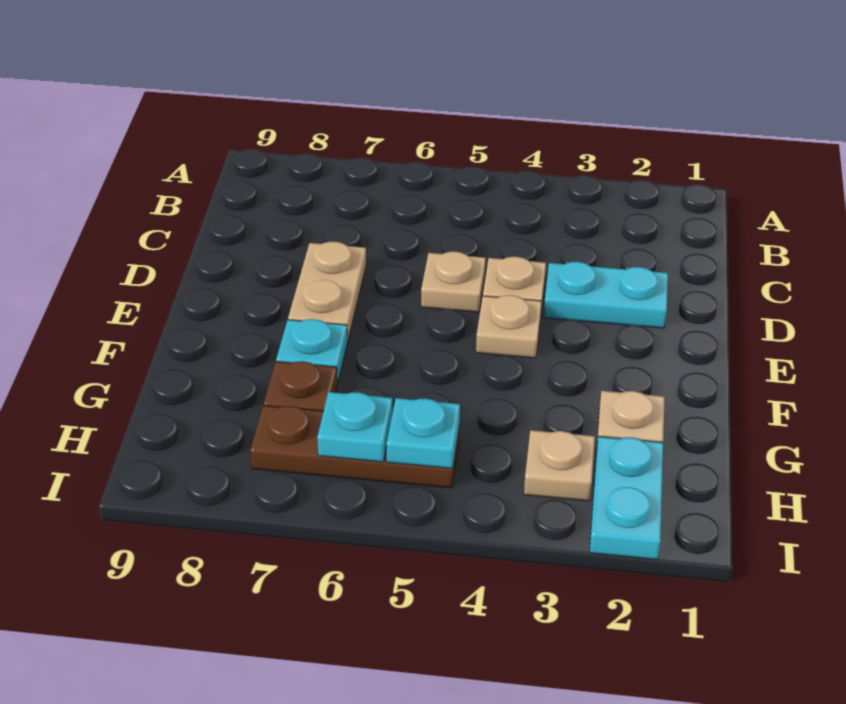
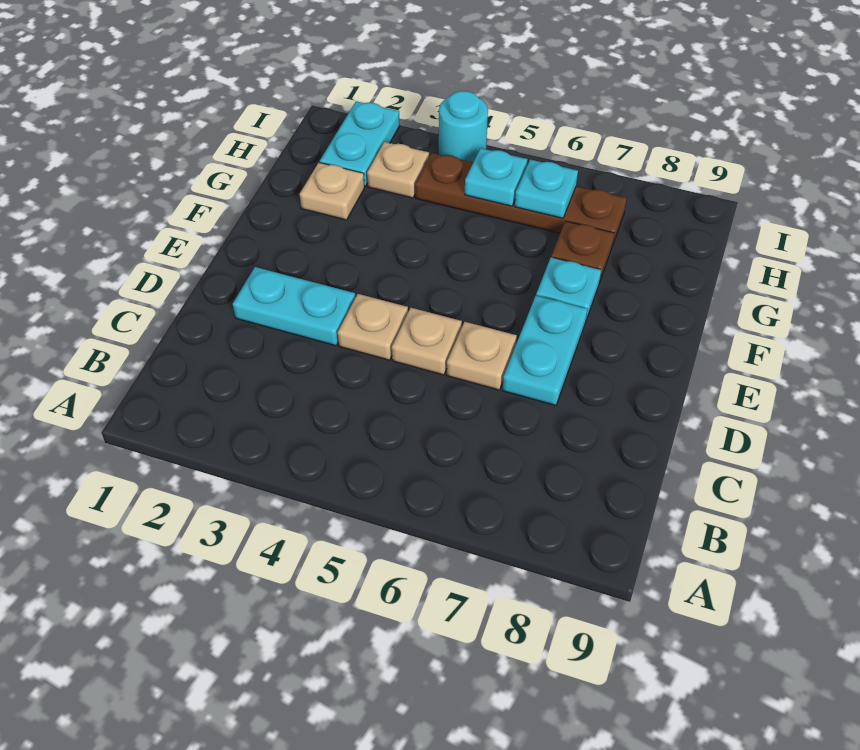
tan 1x2 plate [288,242,366,341] -> cyan 1x2 plate [502,296,587,405]
tan 1x1 plate [476,295,542,358] -> tan 1x1 plate moved to [447,322,517,390]
brown 1x3 plate [250,406,459,488] -> brown 1x4 plate [415,153,627,246]
none -> cyan 1x1 round brick [439,91,488,162]

